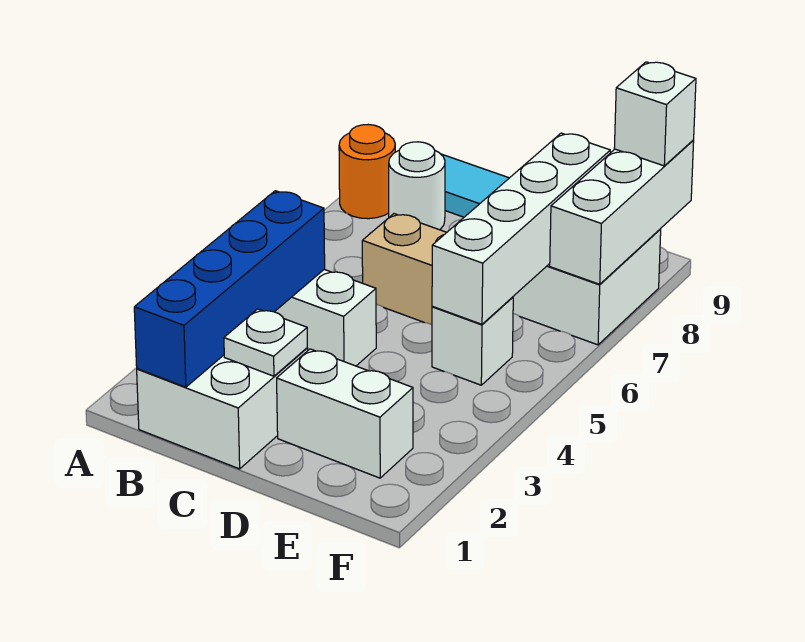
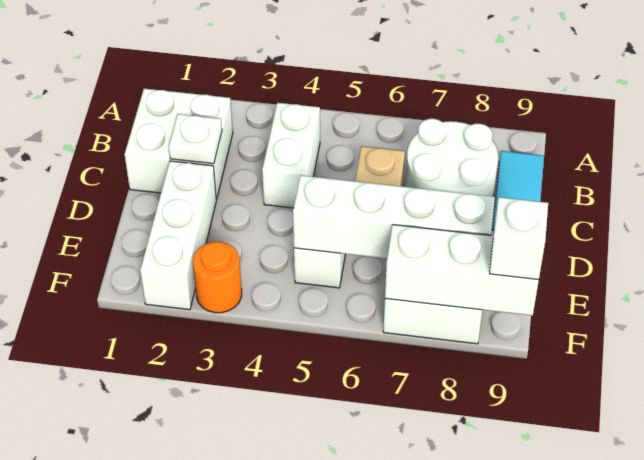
orange 1x1 round brick [339,125,395,219] -> orange 1x1 round brick moved to [193,242,242,313]
blue 1x4 brick [134,191,325,387] -> none
white 1x1 round brick [389,142,445,230] -> white 2x2 round brick [405,119,498,197]
white 1x2 brick [277,349,413,478] -> white 1x3 brick [140,161,216,310]

